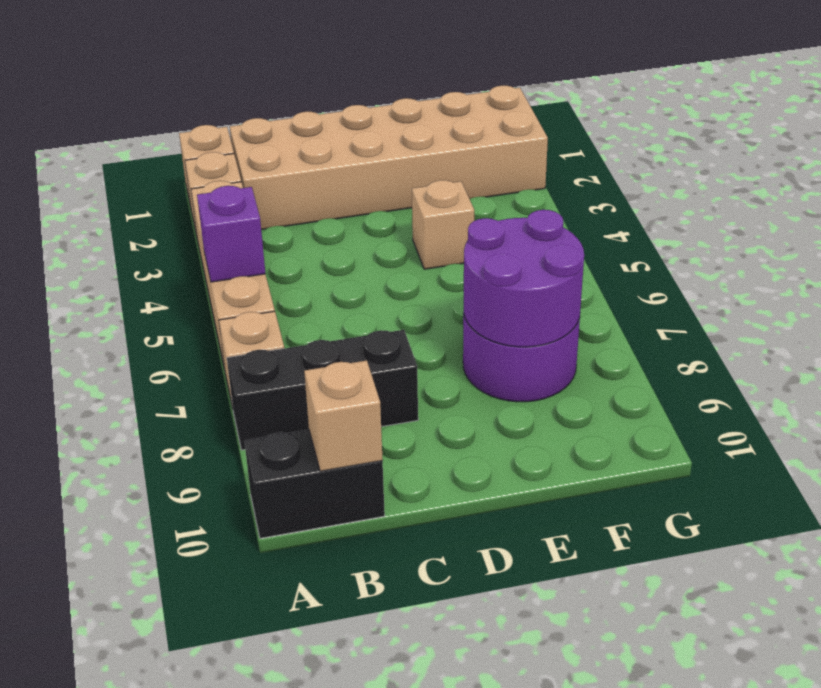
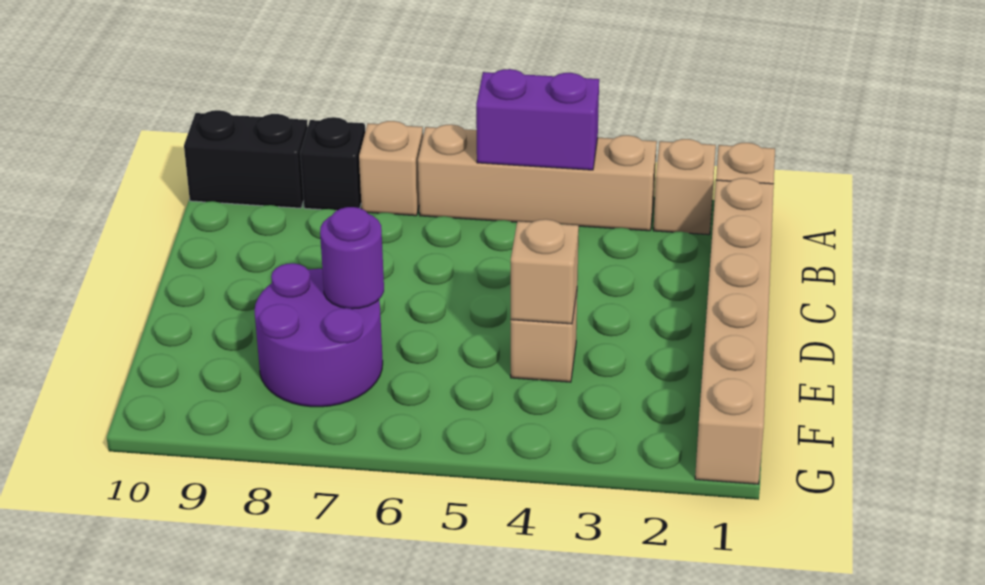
purple 1x1 brick [197,186,265,282] -> purple 1x2 brick [476,69,599,170]
black 1x3 brick [227,330,418,450] -> black 1x1 brick [300,117,365,211]
black 1x2 brick [245,430,385,538] -> black 1x2 brick turned to [184,110,308,208]
tan 2x6 brick [230,86,548,230] -> tan 1x6 brick [695,178,774,484]
tan 1x1 brick [304,360,383,471] -> tan 1x1 brick moved to [511,219,579,324]
purple 2x2 round brick [464,210,584,347] -> purple 1x1 round brick [320,207,384,309]

